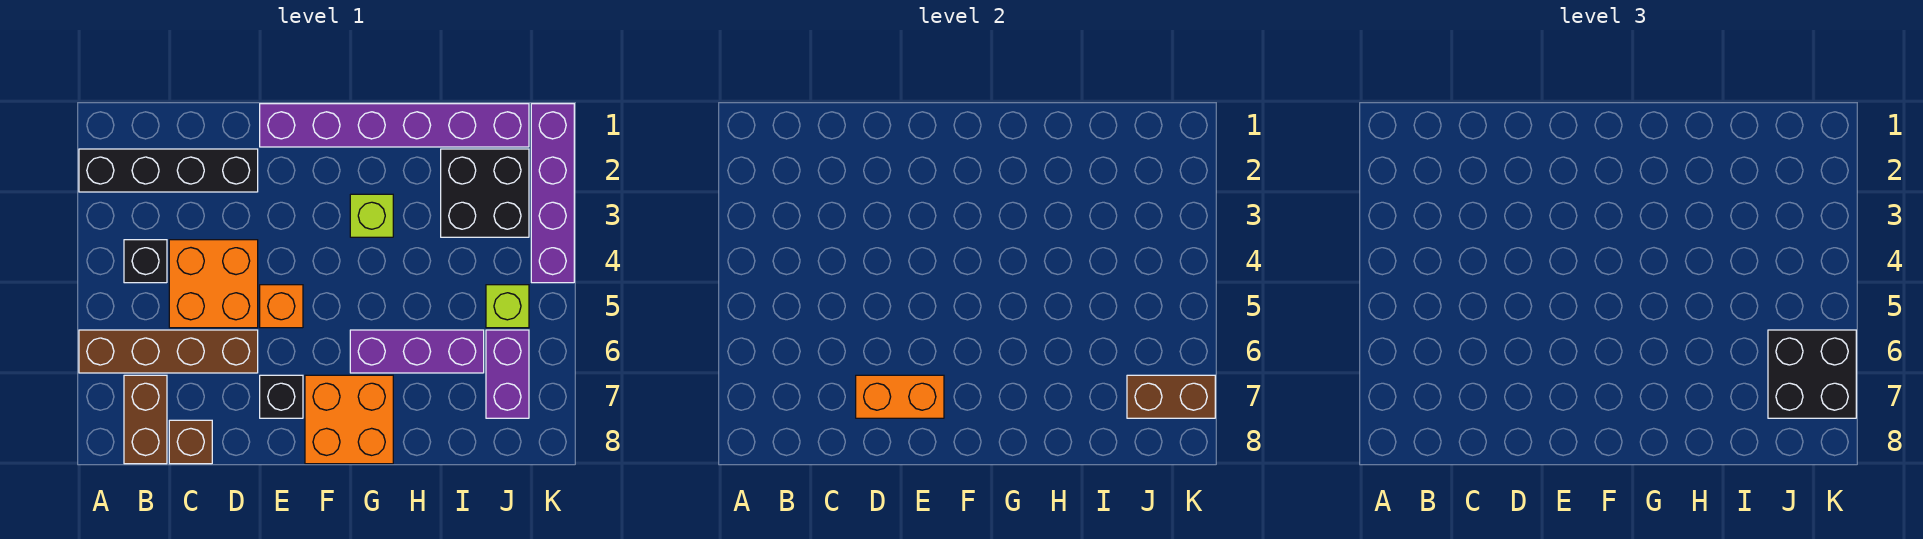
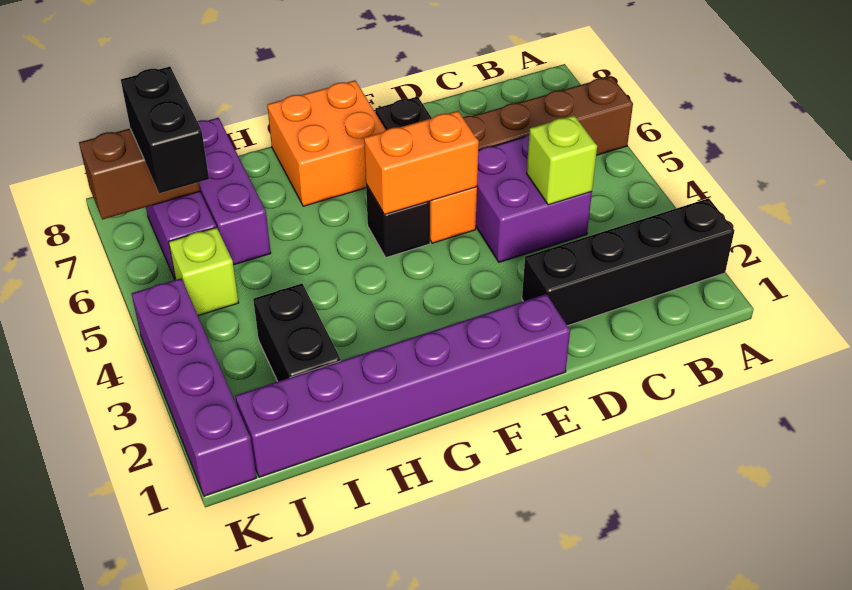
black 1x1 brick [124,240,167,283] -> black 1x1 brick moved to [366,184,430,257]
brown 1x2 brick [124,375,167,464] -> none
orange 2x2 brick [169,240,258,328] -> purple 2x2 brick [476,135,592,262]
brown 1x1 brick [169,420,212,464] -> none
orange 1x2 brick [856,375,944,418] -> orange 1x2 brick moved to [364,111,479,214]
lime 1x1 brick [350,194,393,237] -> lime 1x1 brick moved to [527,115,597,205]
purple 1x3 brick [350,330,484,373] -> purple 1x3 brick turned to [197,118,271,265]
black 2x2 brick [441,149,529,237] -> black 1x2 brick [253,284,341,381]
black 2x2 brick [1768,330,1856,418] -> black 1x2 brick [121,67,209,193]

